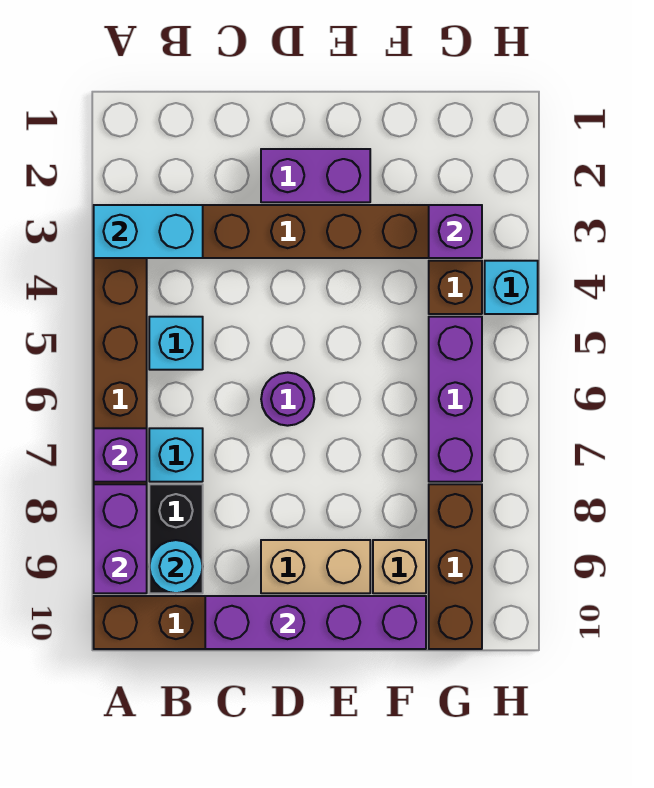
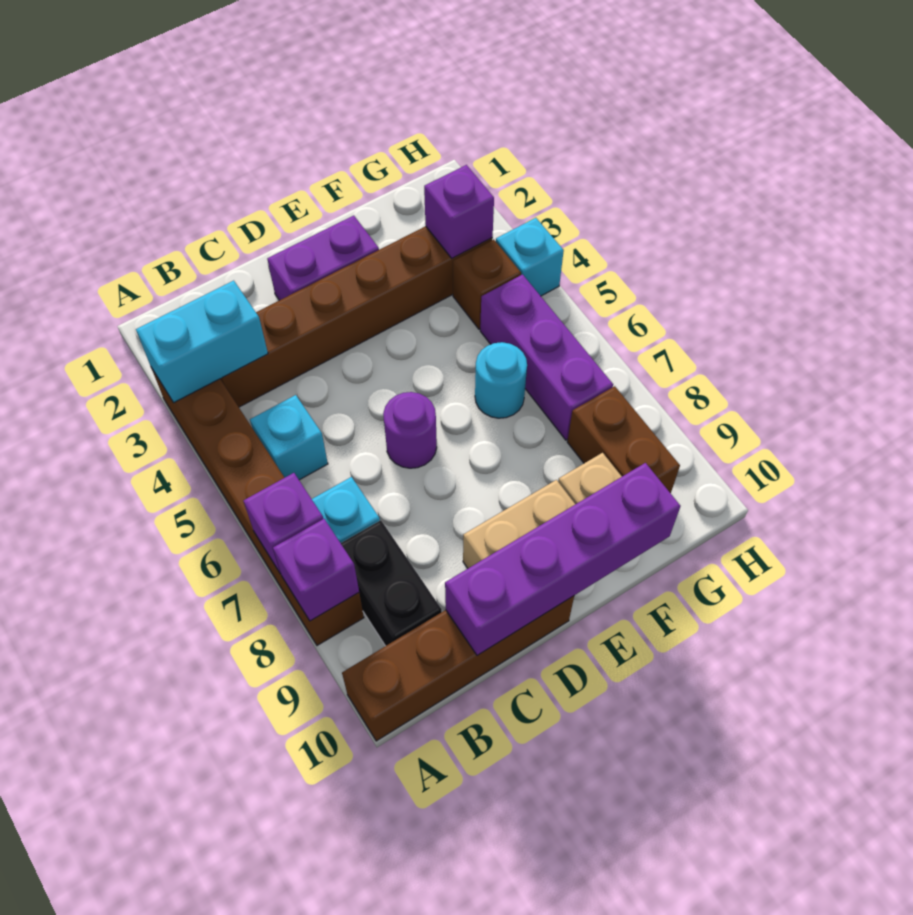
purple 1x2 brick [94,484,147,593] -> purple 1x1 brick [273,519,359,621]
cyan 1x1 round brick [149,540,203,593] -> cyan 1x1 round brick moved to [475,342,527,418]
brown 1x3 brick [429,484,482,649] -> brown 1x2 brick [567,386,680,493]

